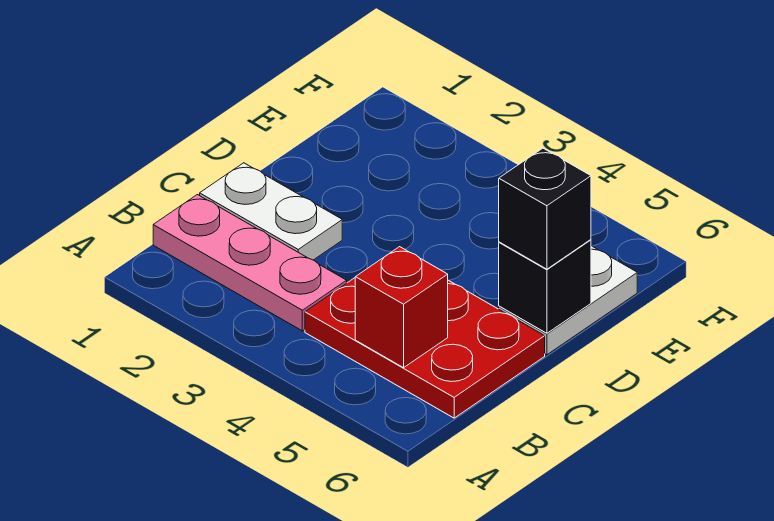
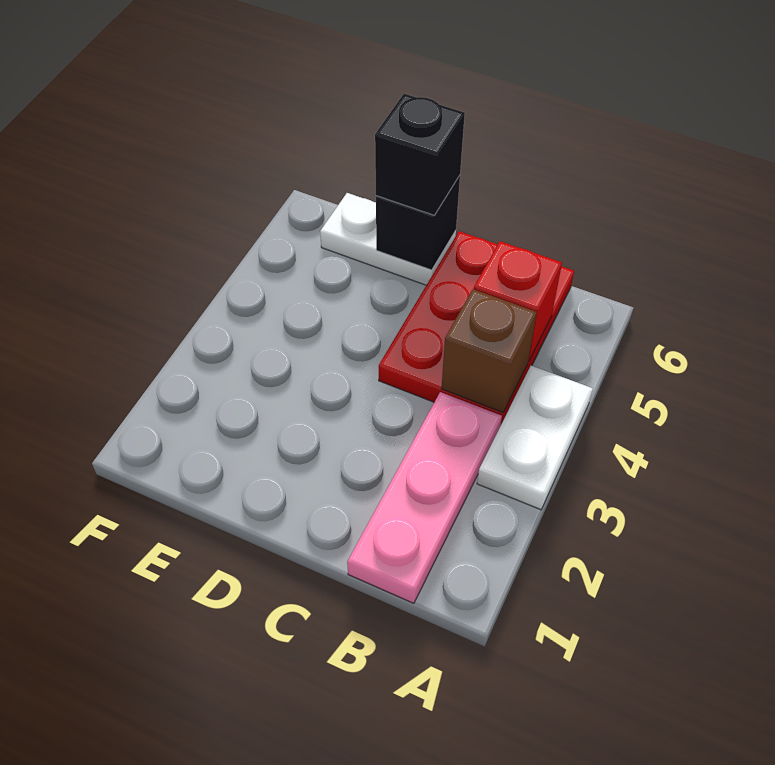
none -> brown 1x1 brick [442,289,537,412]
white 1x2 plate [200,163,342,260] -> white 1x2 plate moved to [477,366,593,510]

